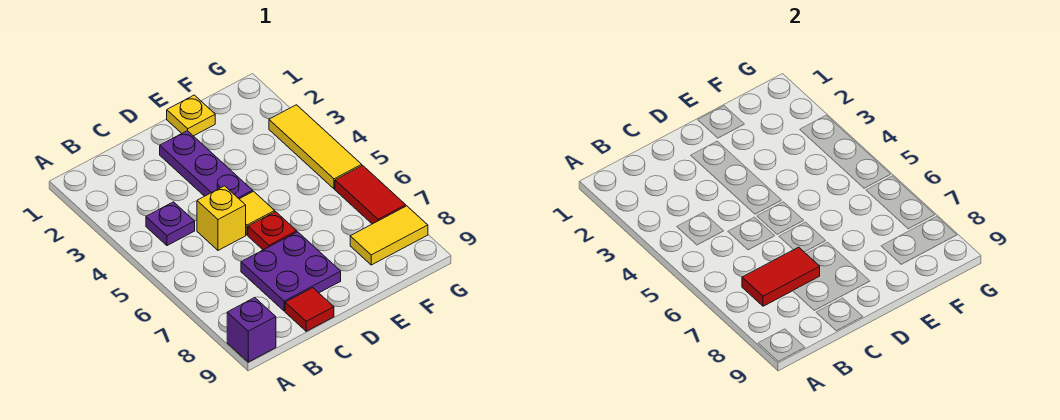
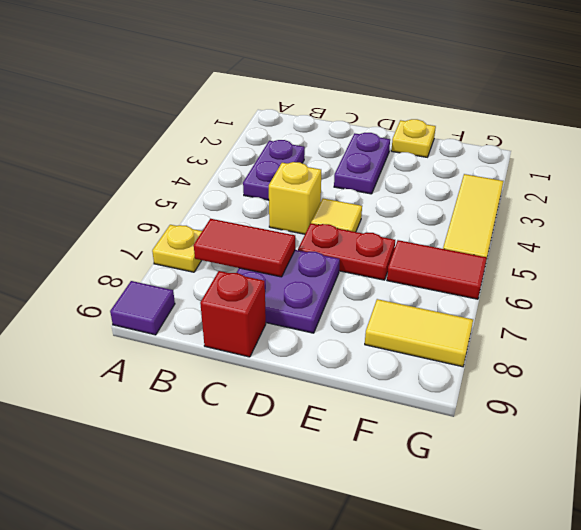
none -> yellow 1x1 plate [152,225,202,272]
purple 1x1 brick [227,298,276,362] -> purple 1x1 tile [110,281,175,335]
purple 1x1 plate [146,202,195,246] -> purple 1x2 plate [243,140,305,200]
red 1x1 tile [285,288,334,331] -> red 1x1 brick [200,271,266,357]
purple 1x3 plate [160,131,253,199] -> purple 1x2 plate [334,133,390,194]
red 1x1 plate [248,212,297,250] -> red 1x2 plate [298,223,395,280]
red 1x2 tile [335,165,406,224] -> red 1x2 tile turned to [387,240,487,299]

